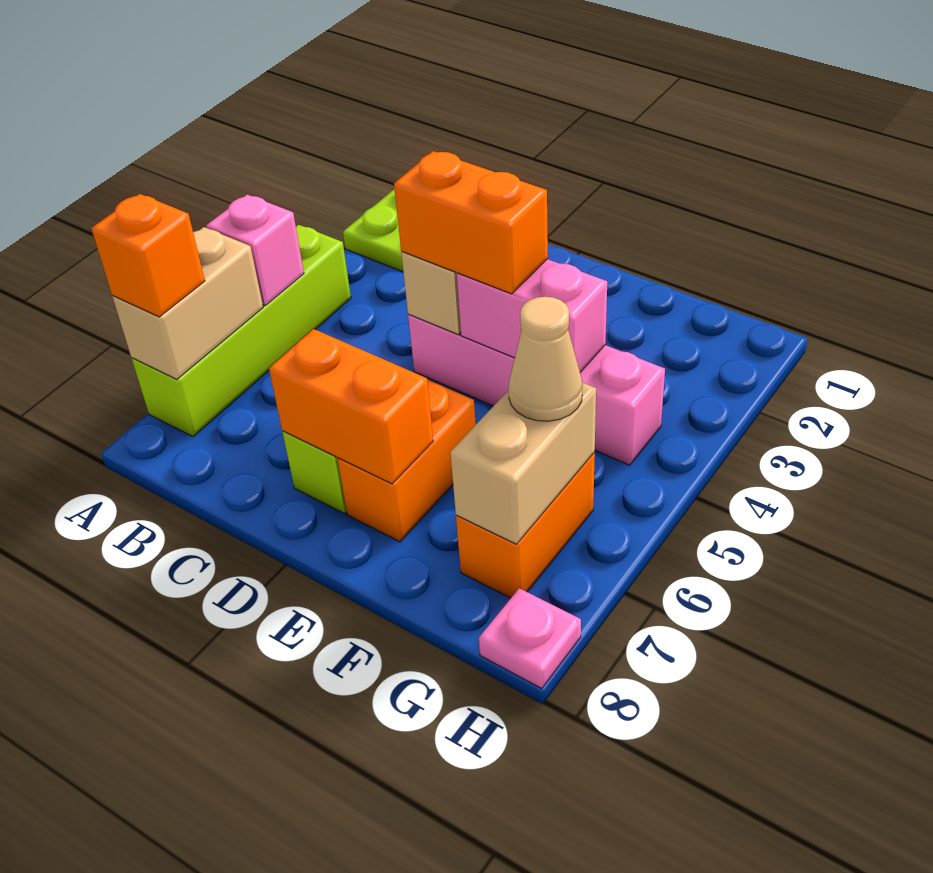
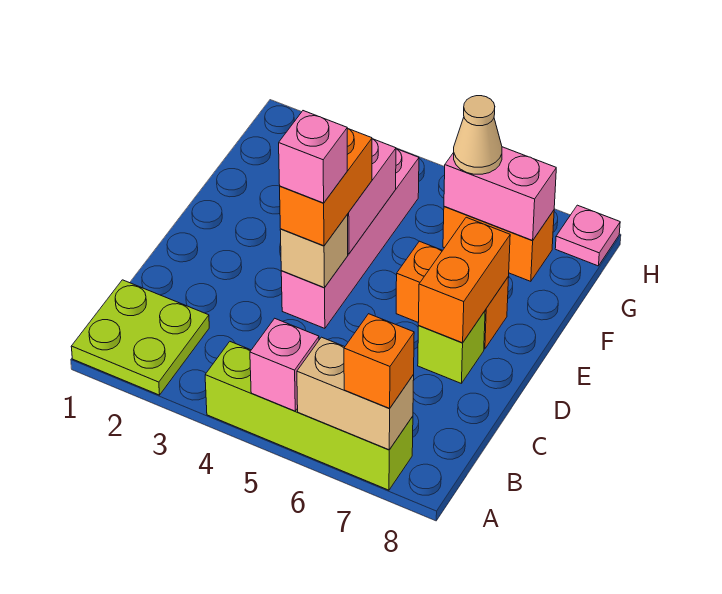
none -> pink 1x1 brick [279,111,347,203]
tan 1x2 brick [450,383,596,544] -> pink 1x2 brick [444,147,556,240]

